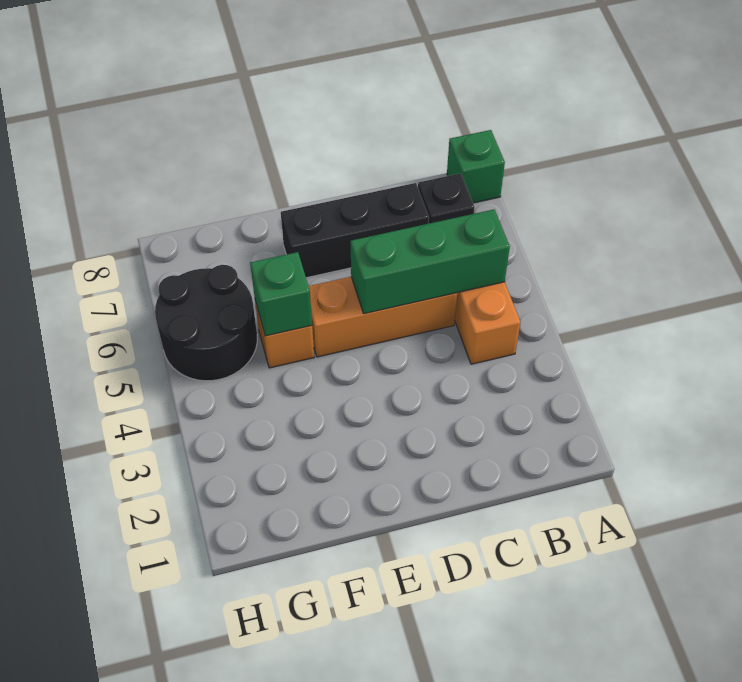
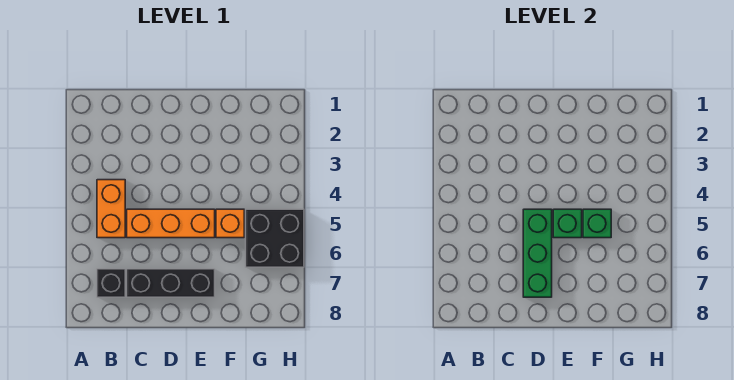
green 1x1 brick [447,130,505,203] -> green 1x1 brick moved to [553,209,582,238]
green 1x3 brick [350,209,510,314] -> green 1x3 brick turned to [523,209,552,297]
black 2x2 round brick [155,265,257,381] -> black 2x2 brick [246,209,304,267]

